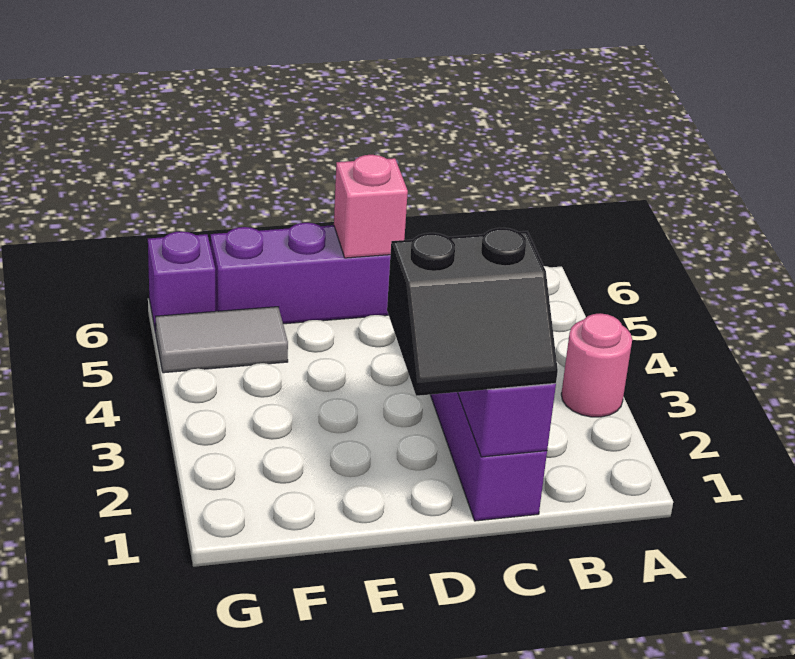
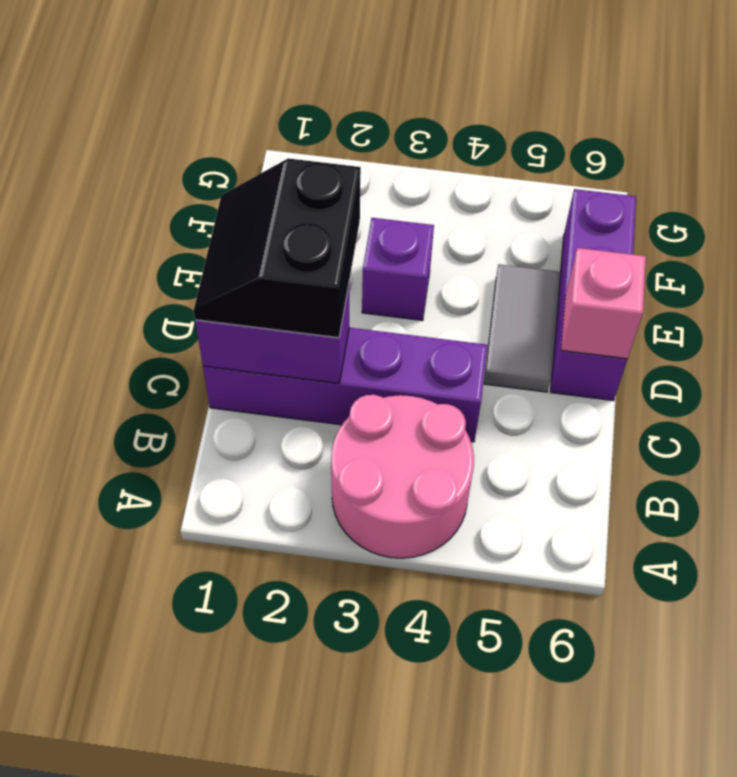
pink 1x1 round brick [561,313,632,417] -> pink 2x2 round brick [331,395,474,558]
grey 1x2 tile [156,307,288,373] -> grey 1x2 tile moved to [484,264,560,392]
purple 1x1 brick [148,231,215,333] -> purple 1x1 brick moved to [362,218,434,320]

